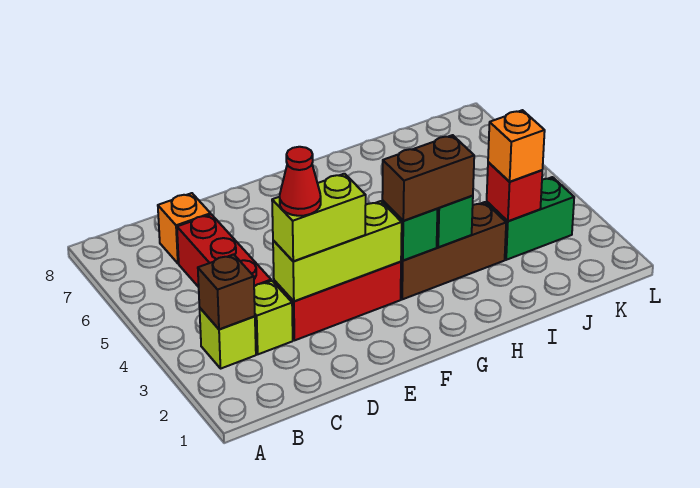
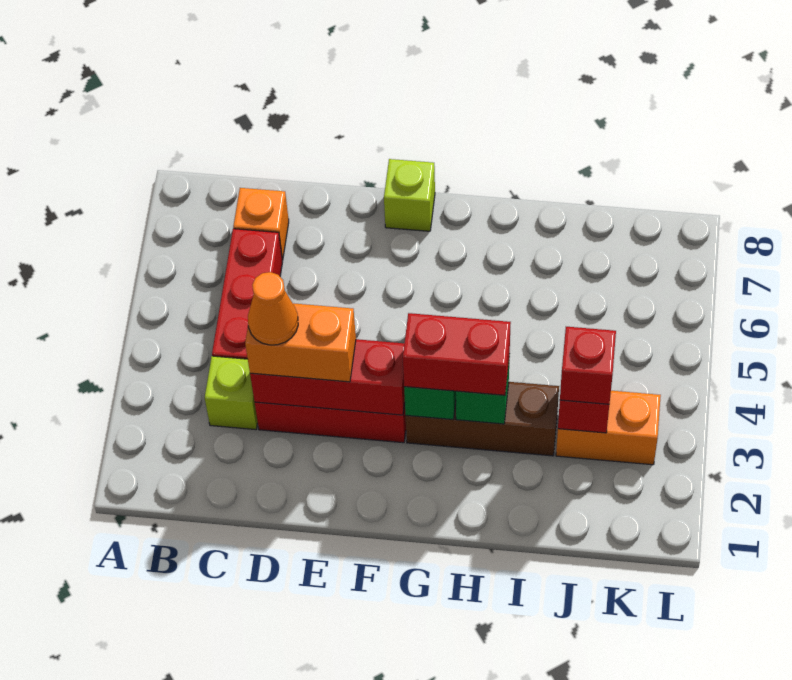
lime 1x1 brick [200,308,256,369] -> lime 1x1 brick moved to [384,159,435,231]
brown 1x1 brick [198,254,255,329] -> none
lime 1x3 brick [273,201,402,301] -> red 1x3 brick [250,339,405,415]
lime 1x2 brick [272,174,366,261] -> orange 1x2 brick [245,303,356,382]
red 1x1 cone [280,147,321,216] -> orange 1x1 cone [248,272,298,345]
brown 1x2 brick [382,135,474,221] -> red 1x2 brick [403,313,511,395]
green 1x2 brick [486,177,574,260] -> orange 1x2 brick [556,391,661,465]
orange 1x1 brick [488,110,545,182] -> red 1x1 brick [560,327,616,404]

